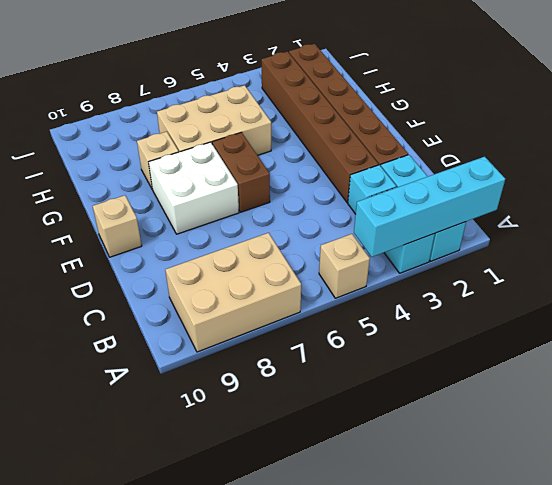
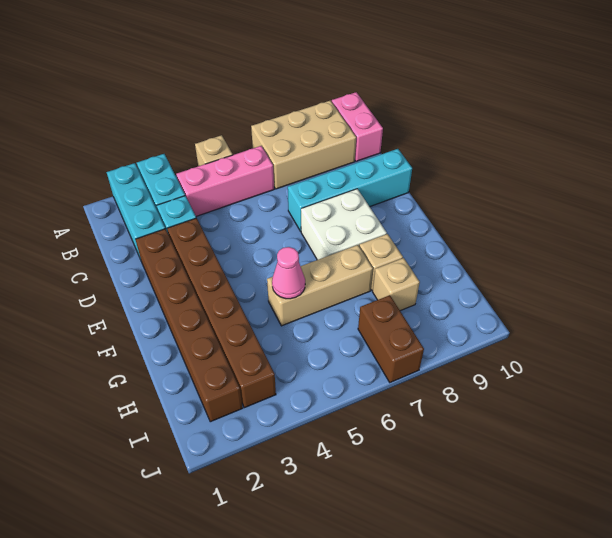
cyan 1x4 brick [354,157,505,257] -> cyan 1x4 brick moved to [288,149,412,231]
none -> pink 1x2 brick [332,92,383,161]
none -> pink 1x3 brick [176,146,274,216]
brown 1x2 brick [212,132,270,212] -> brown 1x2 brick moved to [358,295,424,382]
tan 1x1 brick [93,195,142,257] -> tan 1x1 brick moved to [373,258,420,311]
tan 2x3 brick [157,85,271,155] -> tan 1x3 brick [267,245,373,326]
none -> pink 1x1 cone [272,247,305,299]

